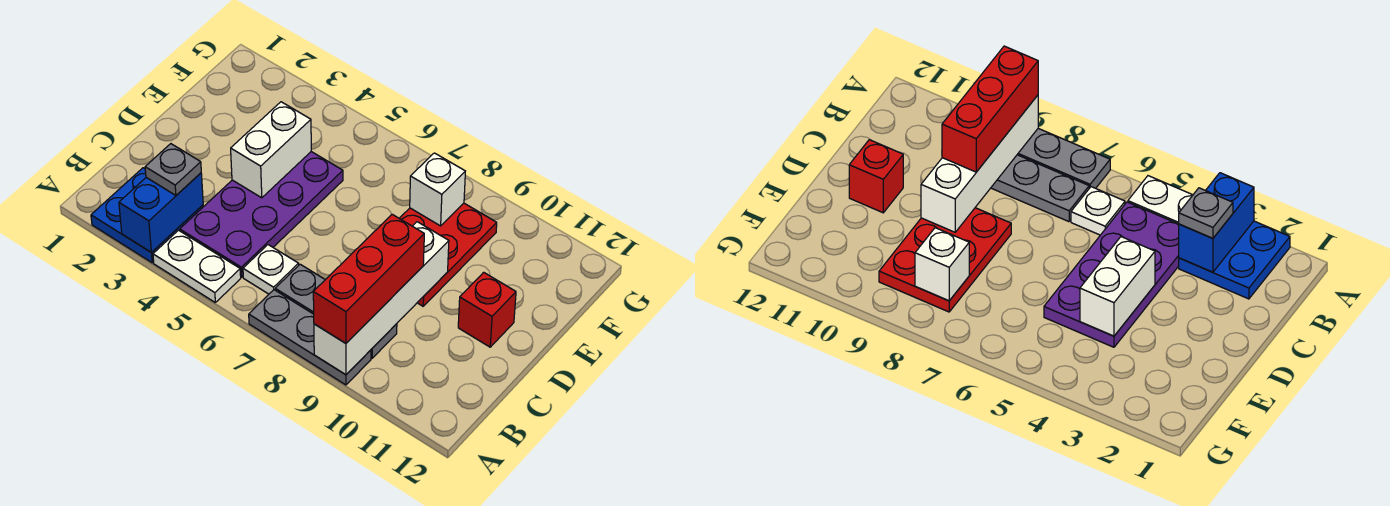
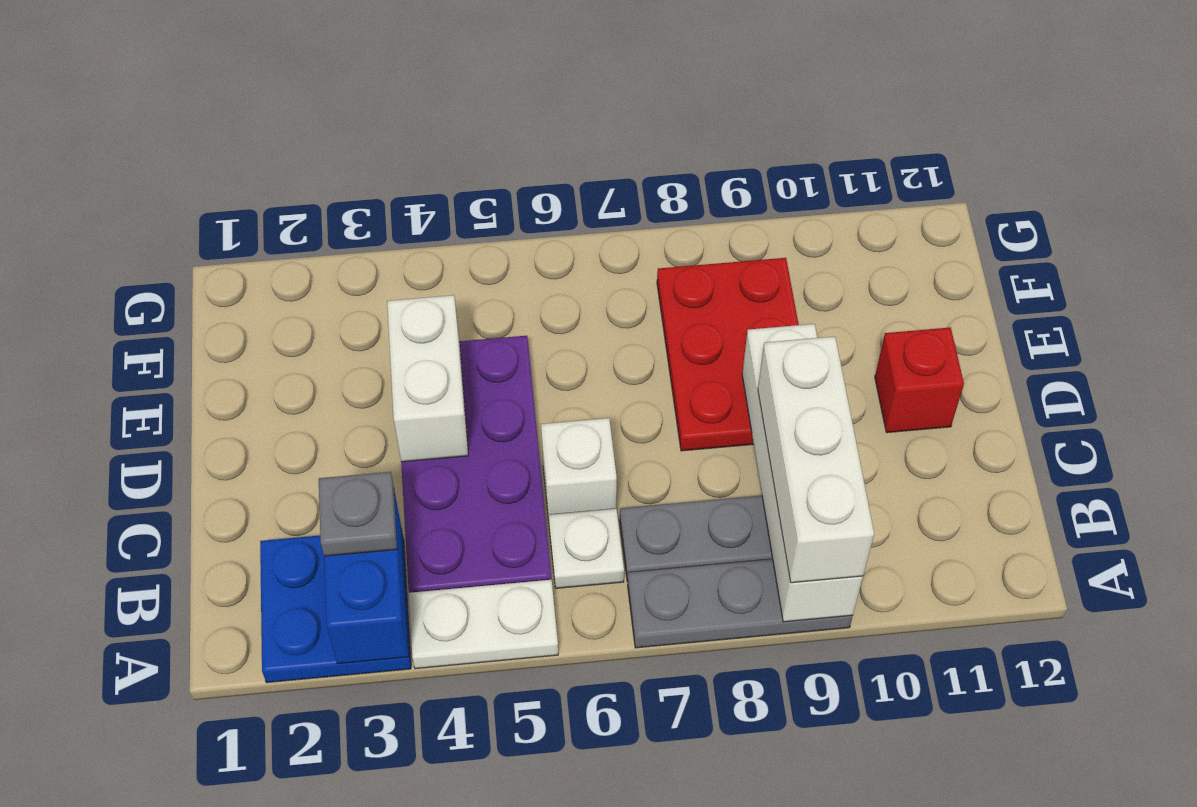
red 1x3 brick [313,214,424,343] -> white 1x3 brick [758,337,874,583]
white 1x1 brick [410,153,465,226] -> white 1x1 brick moved to [541,418,617,520]

